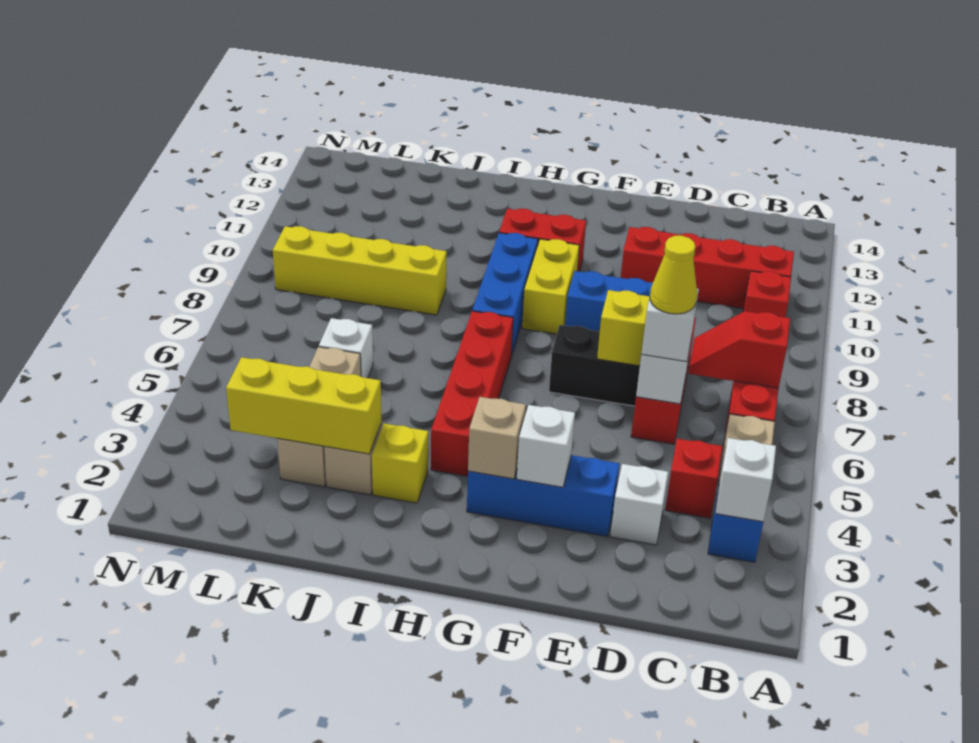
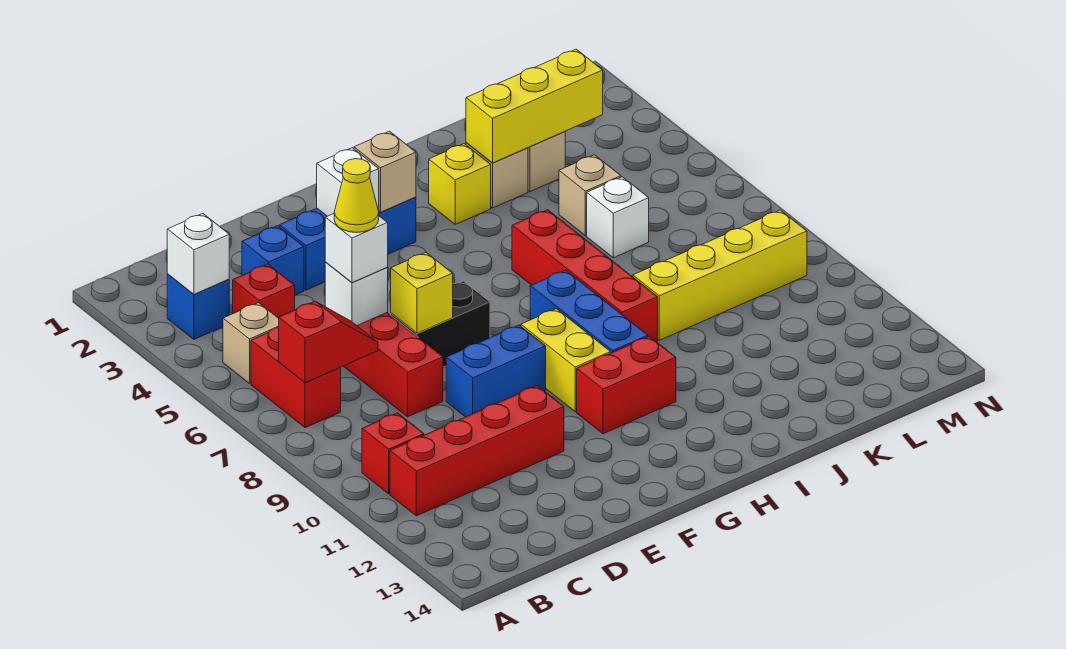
white 1x1 brick [610,464,668,545] -> blue 1x1 brick [242,226,304,295]
red 1x4 brick [431,311,513,476] -> red 1x4 brick moved to [512,210,658,342]

